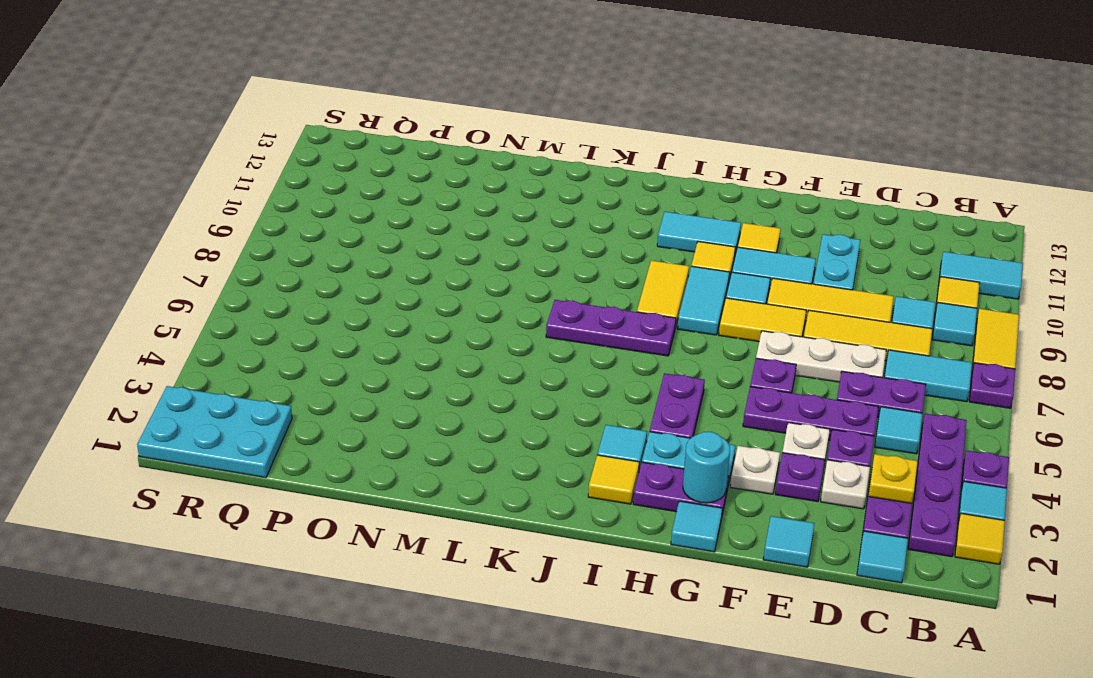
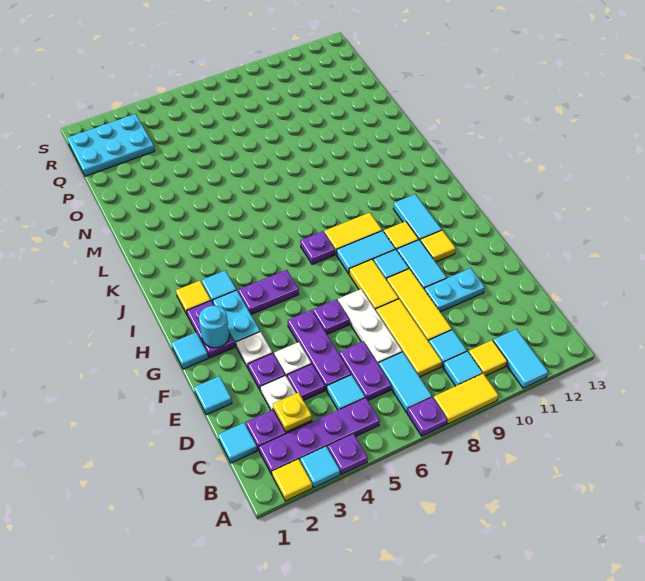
purple 1x3 plate [546,300,676,356] -> purple 1x1 plate [300,231,335,264]
cyan 2x3 plate [137,386,292,478] -> cyan 2x3 plate turned to [67,114,155,176]

